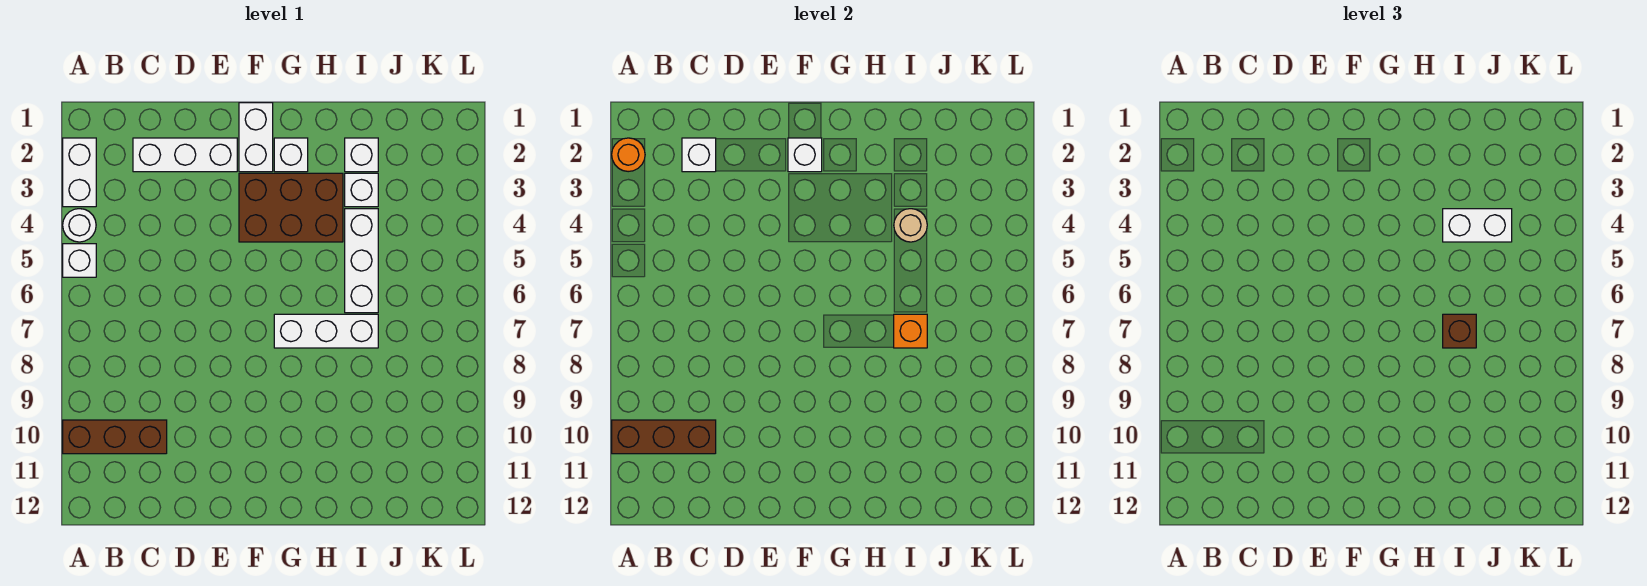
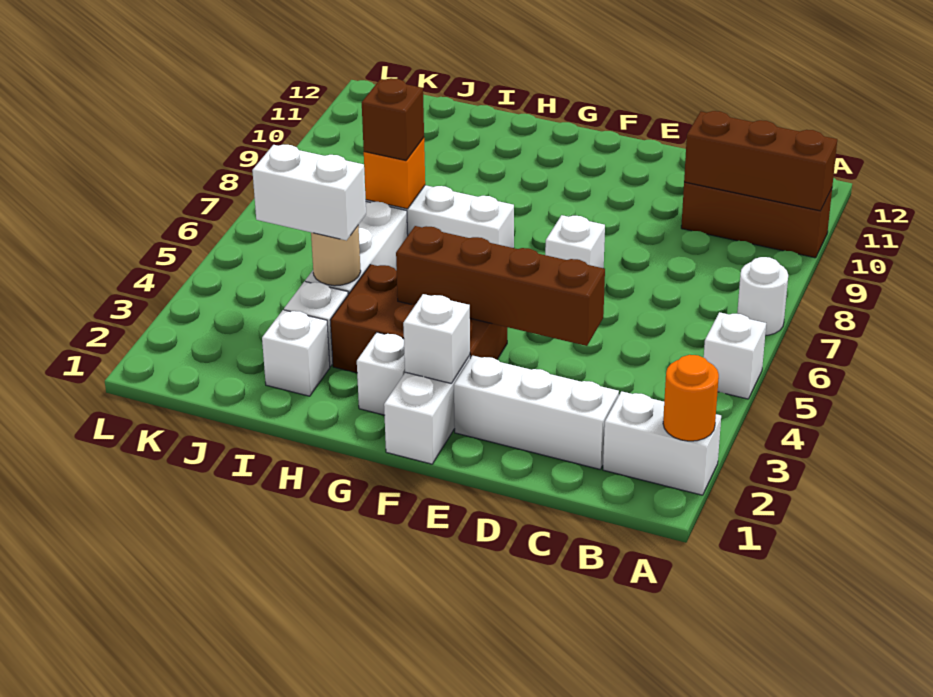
white 1x2 brick [63,138,96,207] -> white 1x2 brick turned to [603,391,721,495]
white 1x1 round brick [63,209,96,242] -> white 1x1 round brick moved to [737,257,788,335]
white 1x1 brick [682,138,716,172] -> white 1x1 brick moved to [545,215,605,268]
none -> brown 1x4 brick [396,226,605,346]

